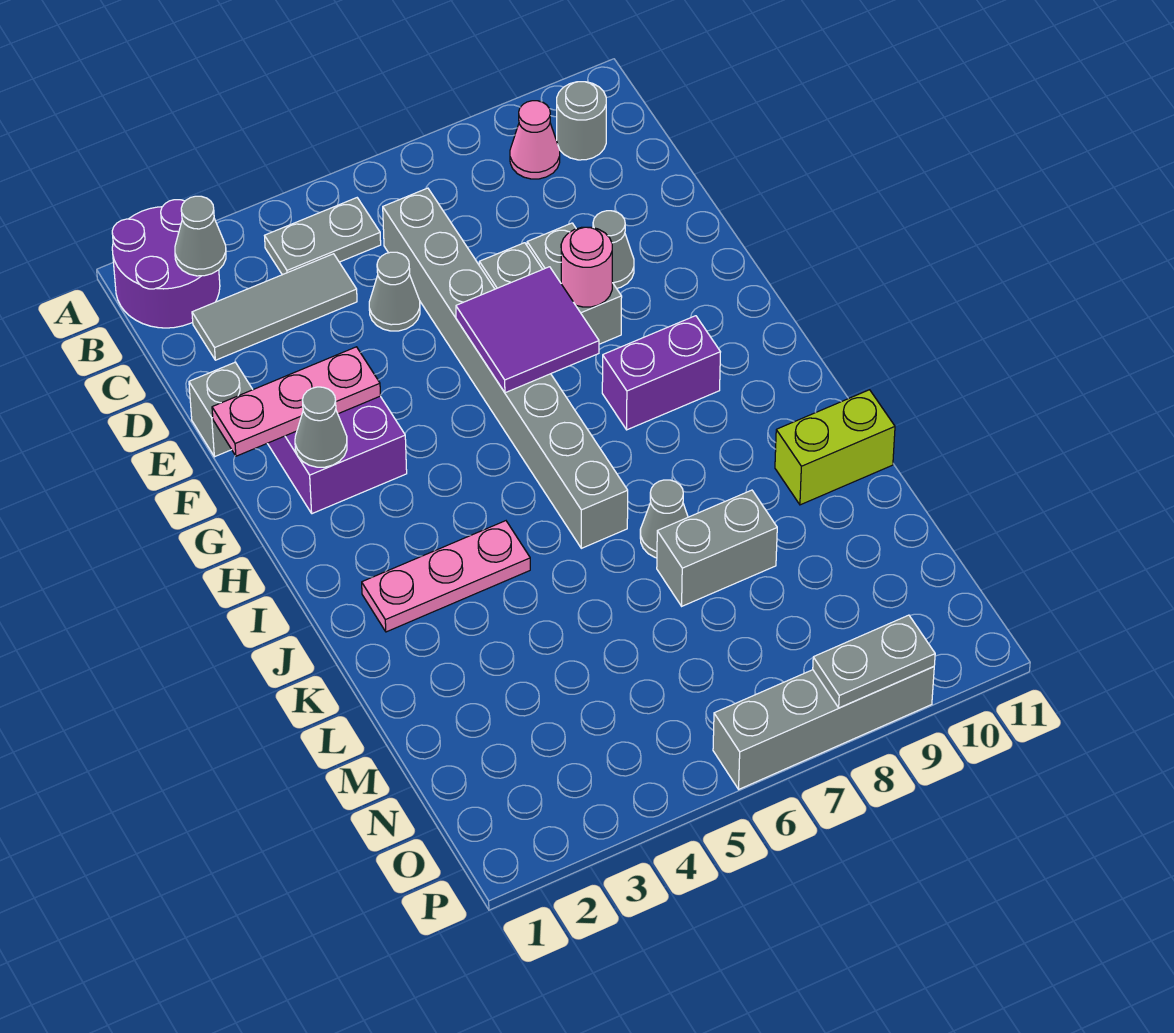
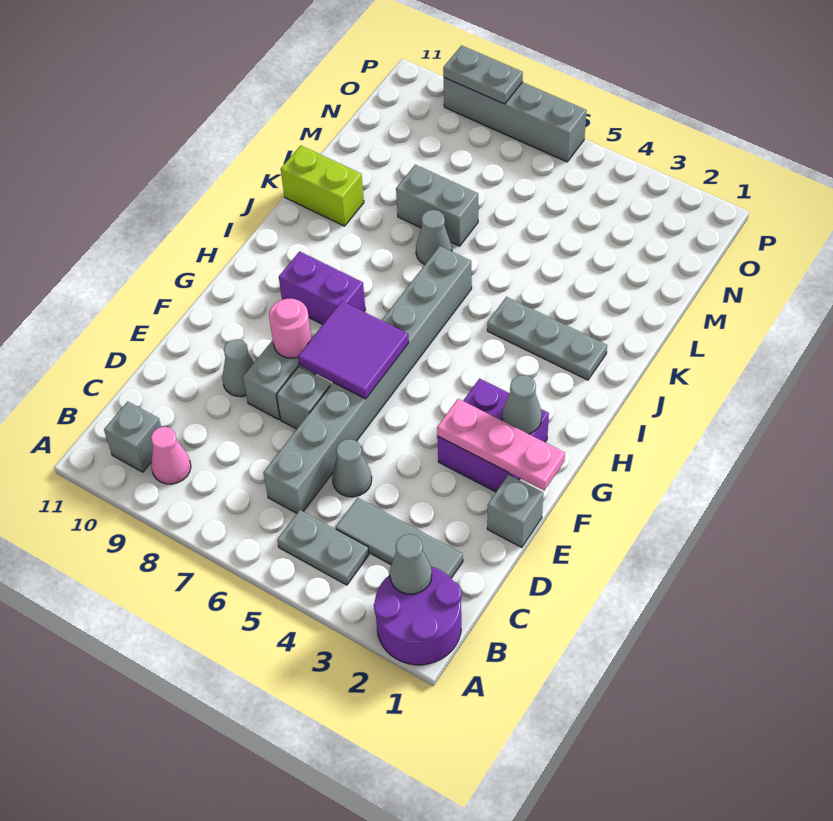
grey 1x1 round brick [557,82,606,160] -> grey 1x1 brick [104,401,161,472]
pink 1x3 plate [362,521,530,632] -> grey 1x3 plate [487,297,607,380]

